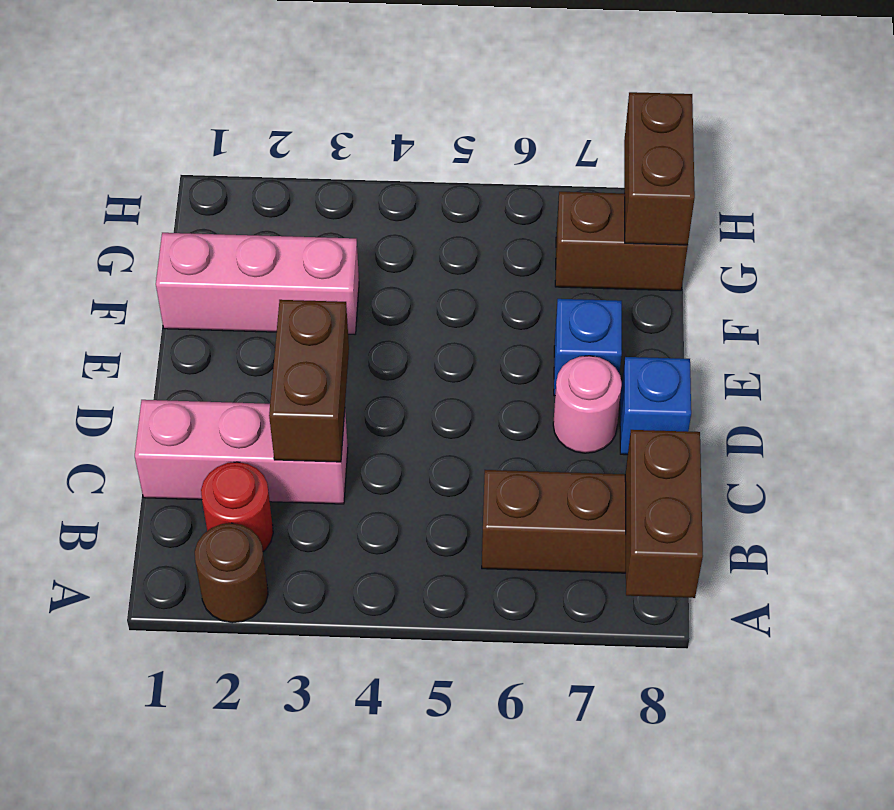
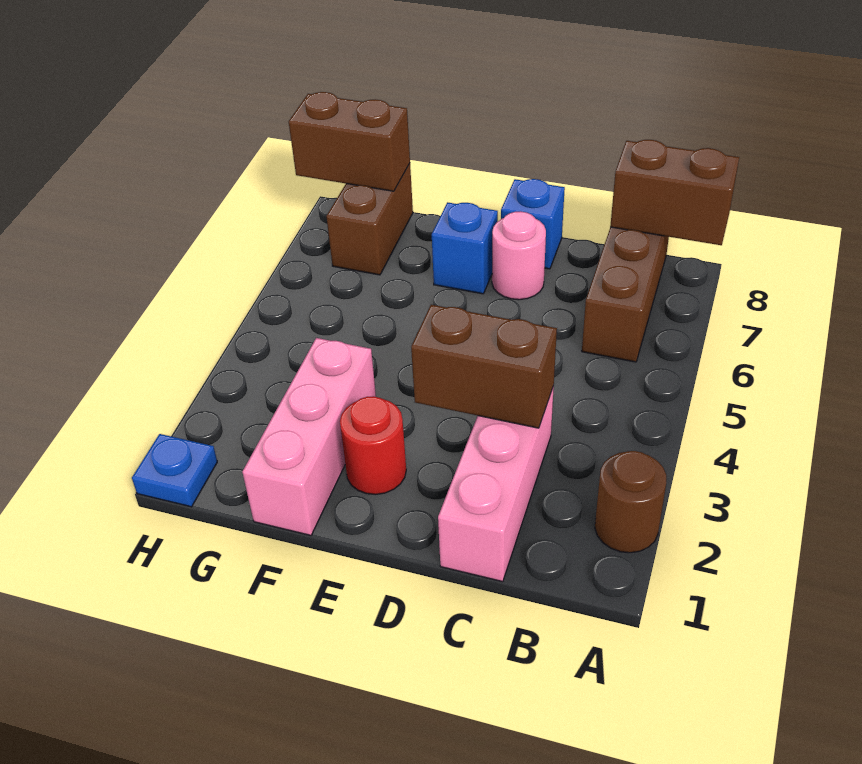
red 1x1 round brick [201,462,273,551] -> red 1x1 round brick moved to [340,396,406,495]
none -> blue 1x1 plate [132,434,217,507]

